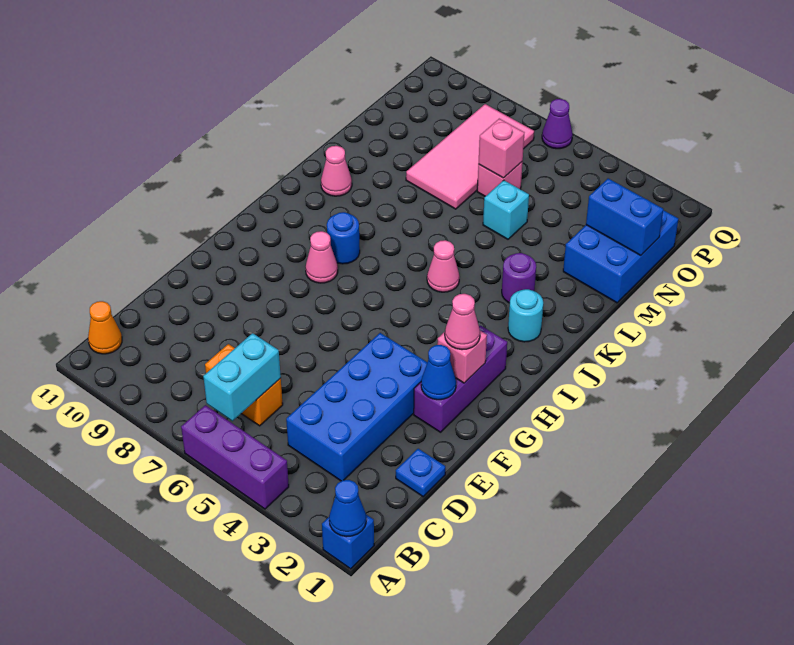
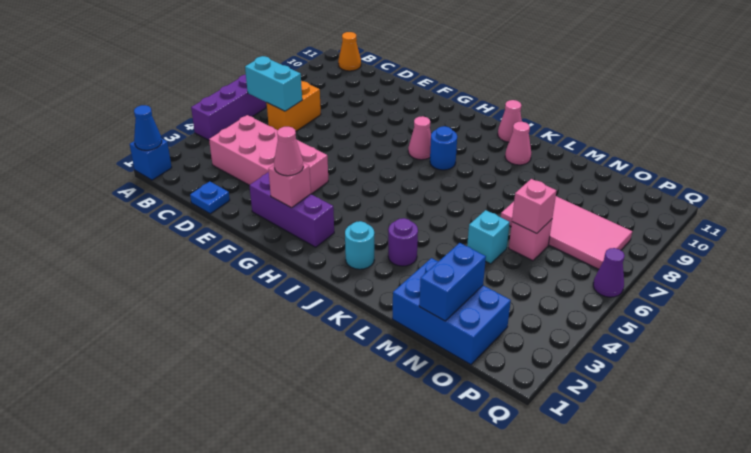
blue 2x4 brick [286,333,427,481] -> pink 2x4 brick [209,115,328,194]
blue 1x1 cone [421,345,456,400] -> none
pink 1x1 cone [427,240,460,292] -> pink 1x1 cone moved to [498,100,522,142]

